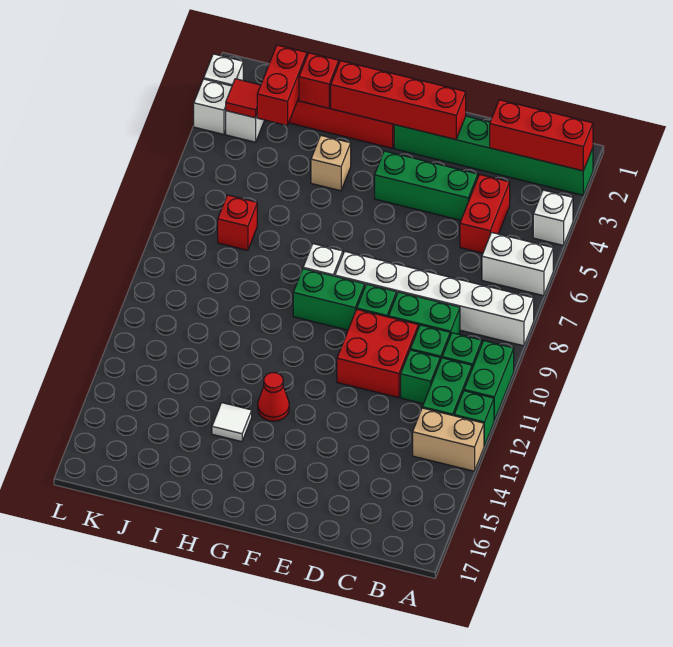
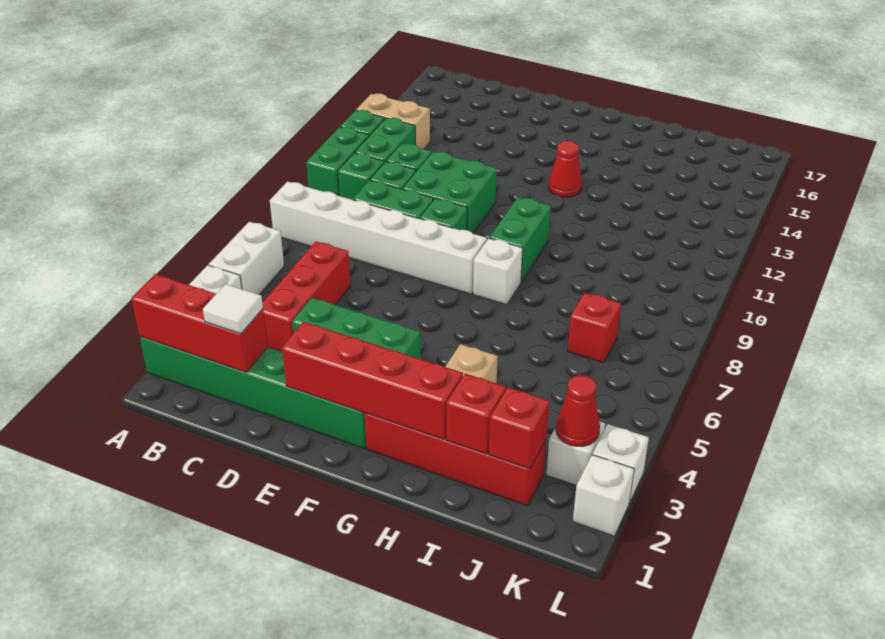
white 1x2 brick [482,233,553,296] -> white 1x2 brick turned to [209,222,284,294]
red 1x2 brick [460,175,510,253] -> red 1x3 brick [262,242,350,352]
red 2x2 brick [337,309,418,398] -> green 2x2 brick [403,152,497,233]
green 1x2 brick [293,269,365,330] -> green 1x2 brick turned to [489,197,551,282]
white 1x1 tile [212,403,252,442] -> white 1x1 tile moved to [203,284,263,334]
red 1x2 brick [257,45,307,125] -> red 1x1 brick [489,387,549,469]
red 1x1 tile [226,79,261,118] -> red 1x1 cone [556,375,600,446]

